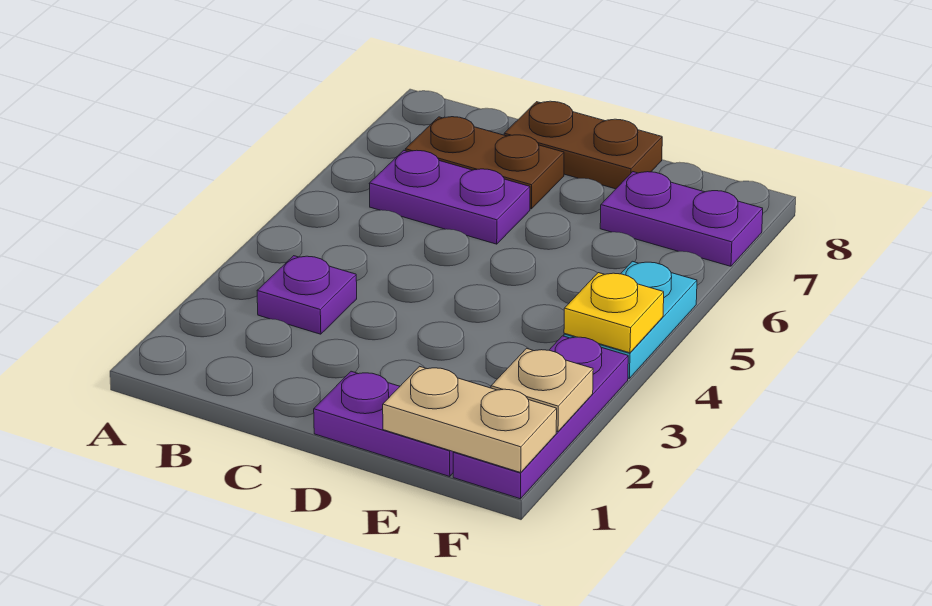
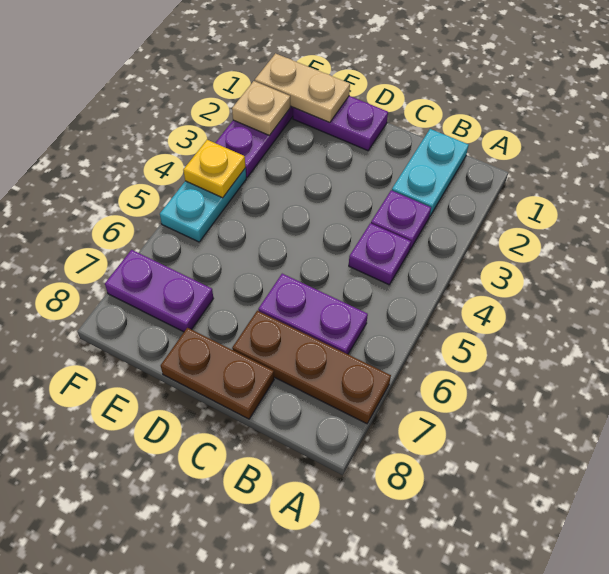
none -> cyan 1x2 plate [392,129,469,216]
none -> purple 1x1 plate [349,223,411,285]
brown 1x2 plate [405,117,564,209] -> brown 1x3 plate [232,311,391,424]

